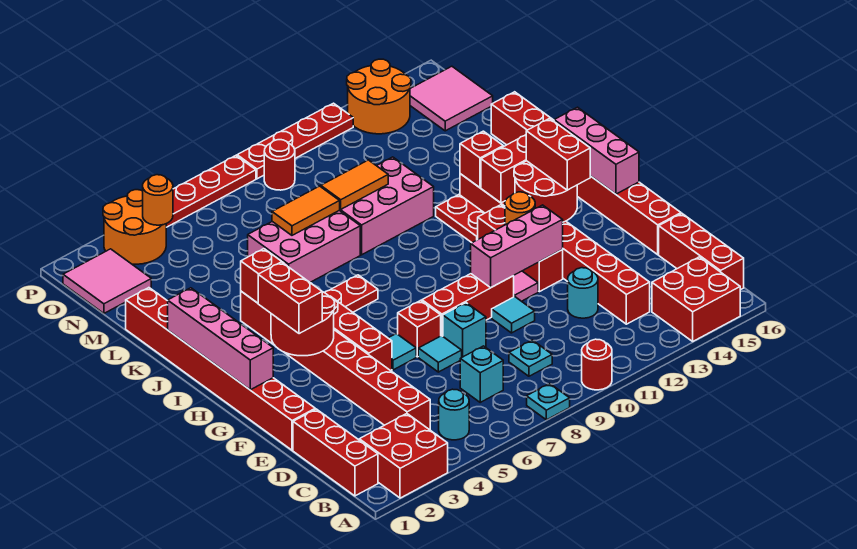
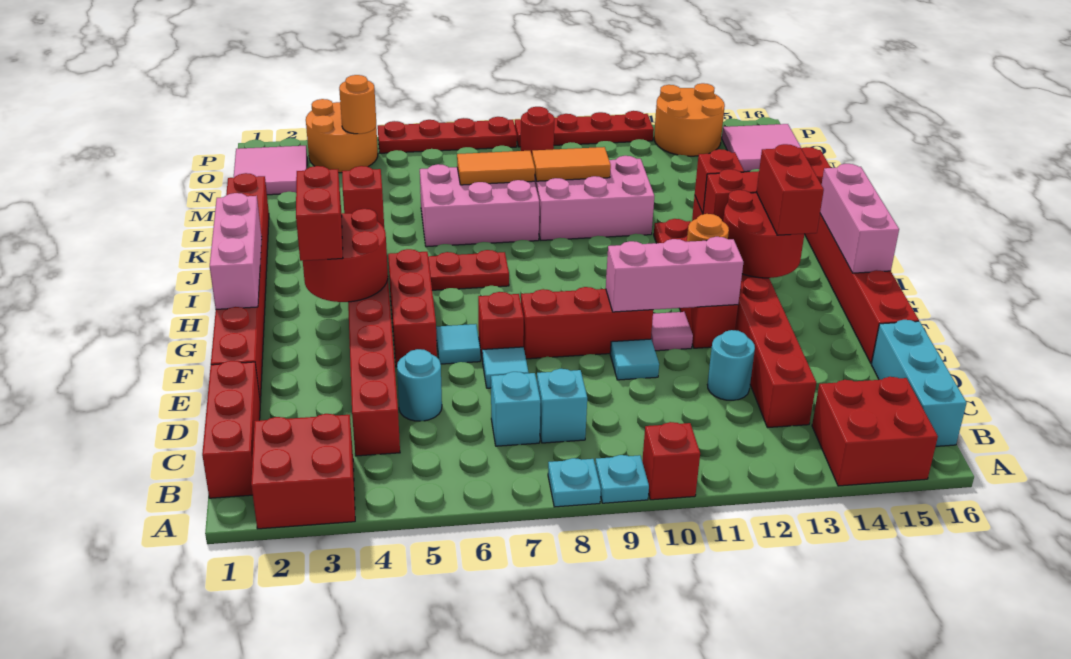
red 1x1 round brick [582,339,612,390] -> red 1x1 brick [642,422,700,500]
cyan 1x1 round brick [439,389,469,440] -> cyan 1x1 round brick moved to [397,349,442,421]
red 1x3 brick [659,214,744,290] -> cyan 1x3 brick [871,320,967,446]
cyan 1x1 plate [509,340,552,376] -> cyan 1x1 plate moved to [595,455,649,503]
cyan 1x1 brick [443,303,486,357] -> cyan 1x1 brick moved to [537,369,587,443]
pink 1x4 brick [168,288,273,390] -> pink 1x3 brick [210,193,262,309]

